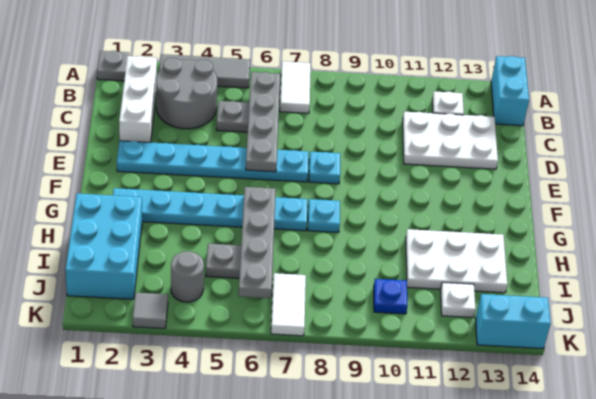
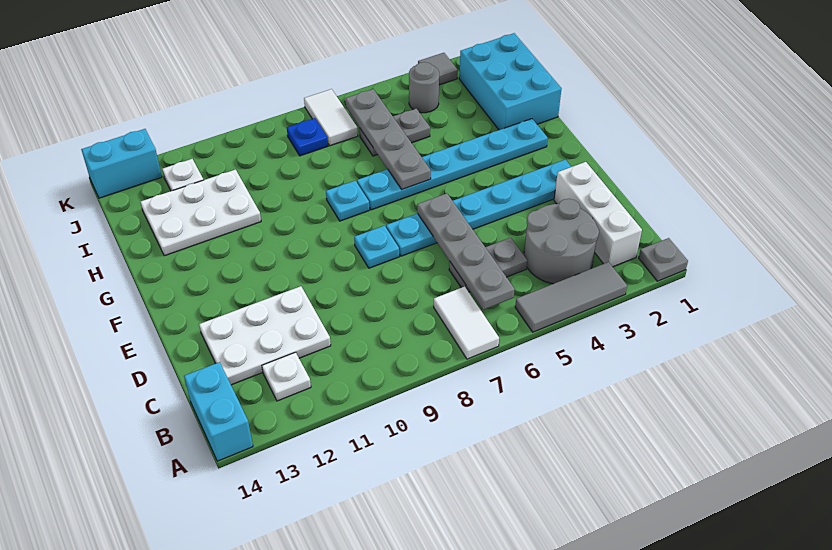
blue 1x1 plate [374,279,408,314] -> blue 1x1 plate moved to [287,118,328,156]

